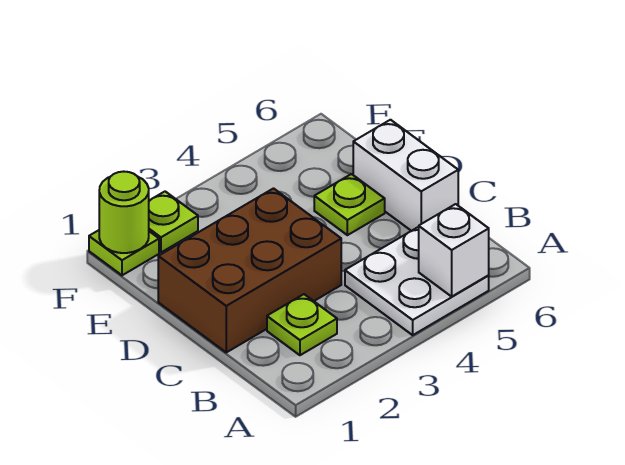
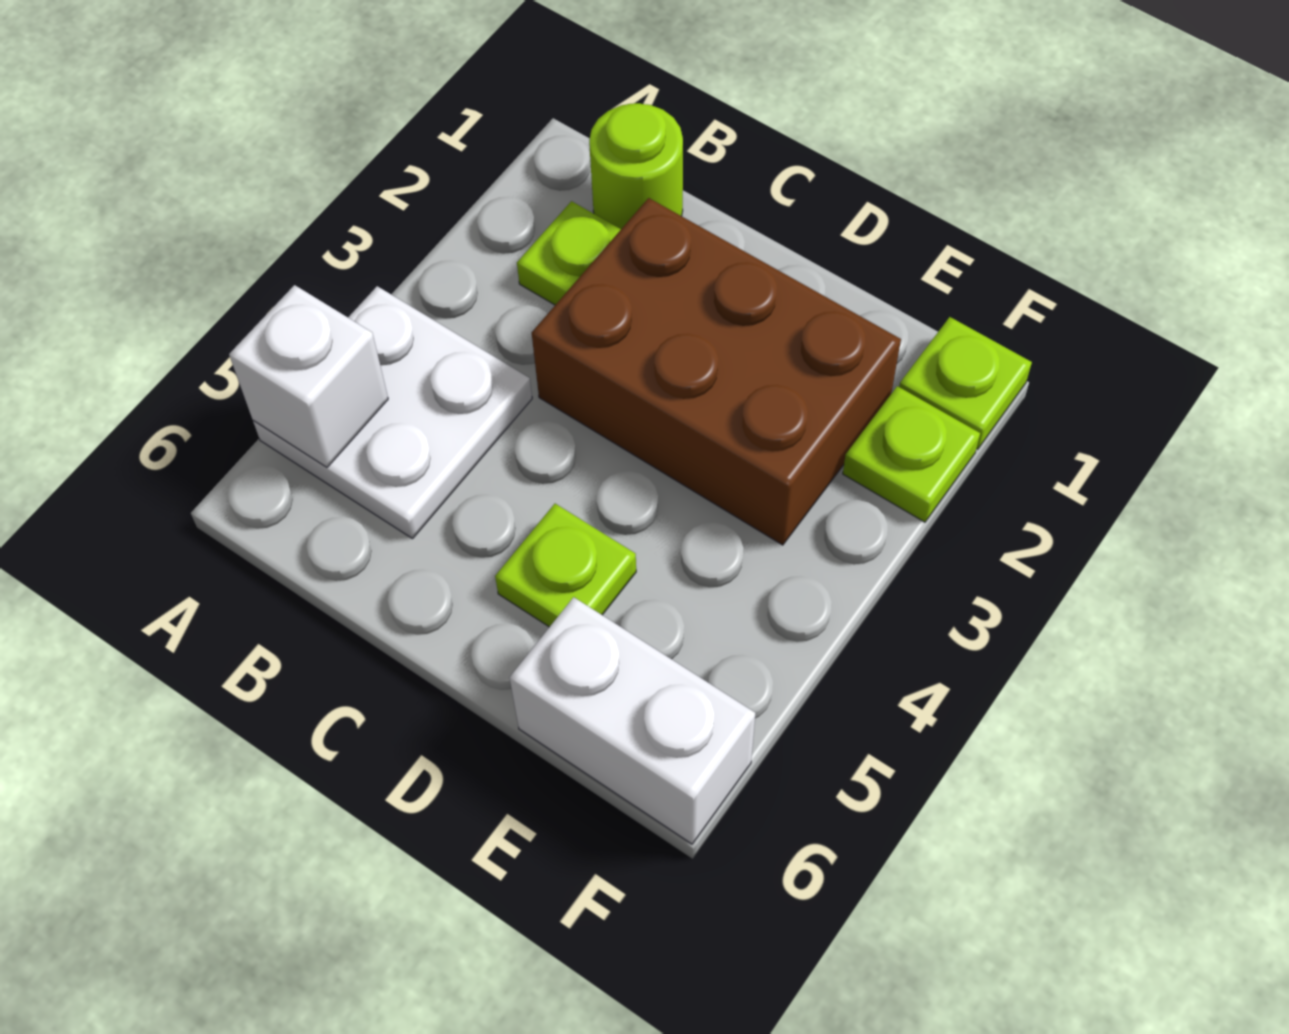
brown 2x3 brick [158,189,341,352] -> brown 2x3 brick turned to [532,198,901,545]
white 1x2 brick [353,120,458,231] -> white 1x2 brick moved to [510,597,755,844]
lime 1x1 round brick [99,171,149,253] -> lime 1x1 round brick moved to [589,103,683,229]

